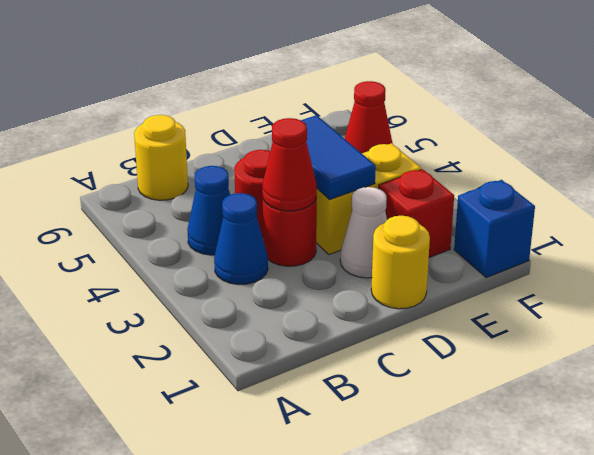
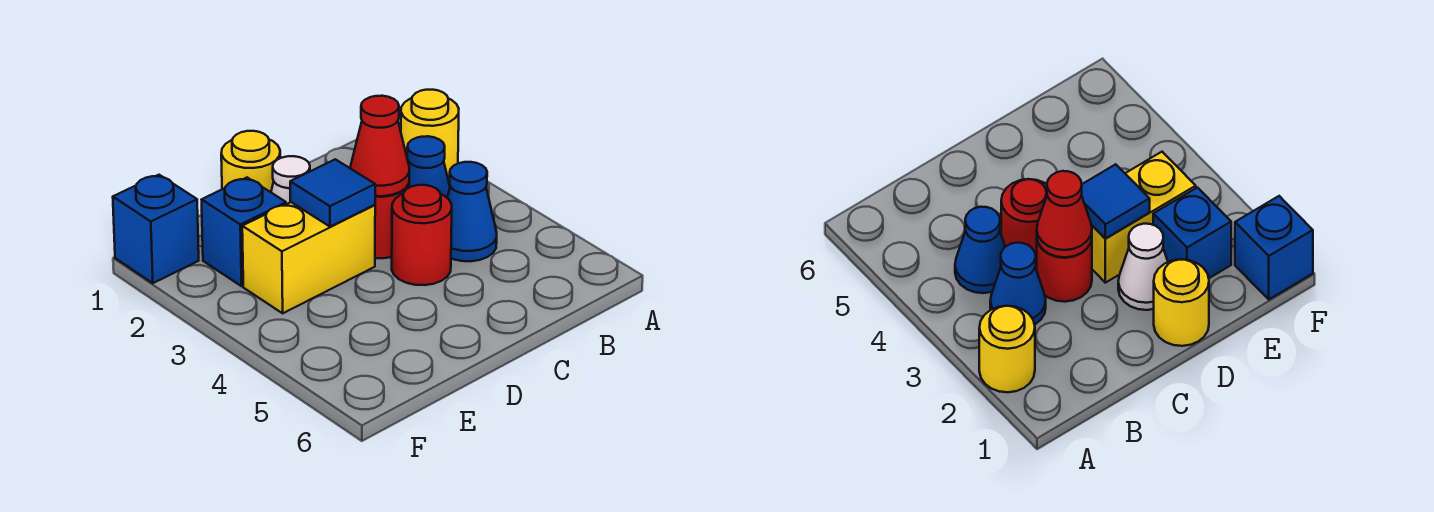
yellow 1x1 round brick [134,115,188,200] -> yellow 1x1 round brick moved to [401,90,459,182]
blue 1x2 tile [272,115,376,199] -> blue 1x1 tile [290,159,375,227]
red 1x1 brick [379,169,454,257] -> blue 1x1 brick [202,178,286,286]
red 1x1 cone [345,81,392,153] -> none

